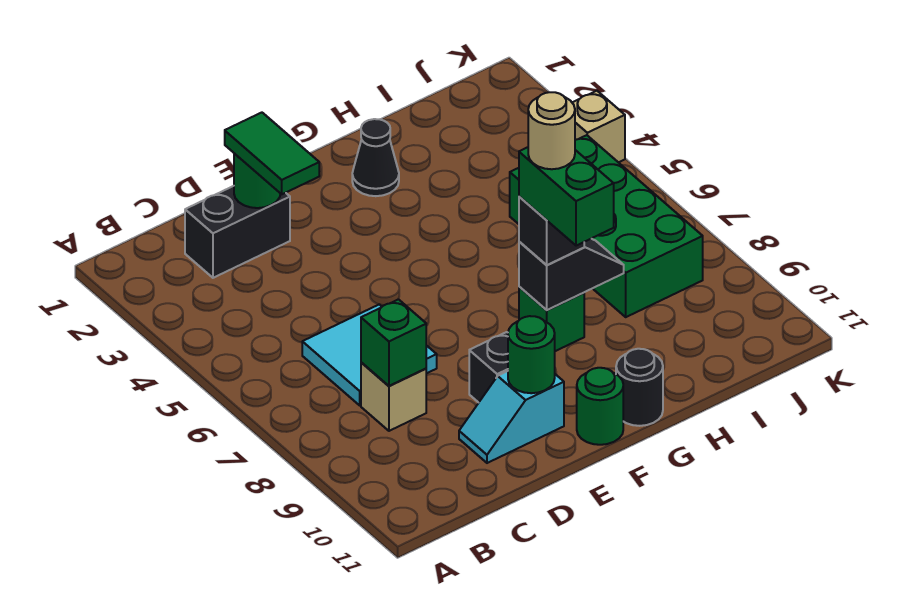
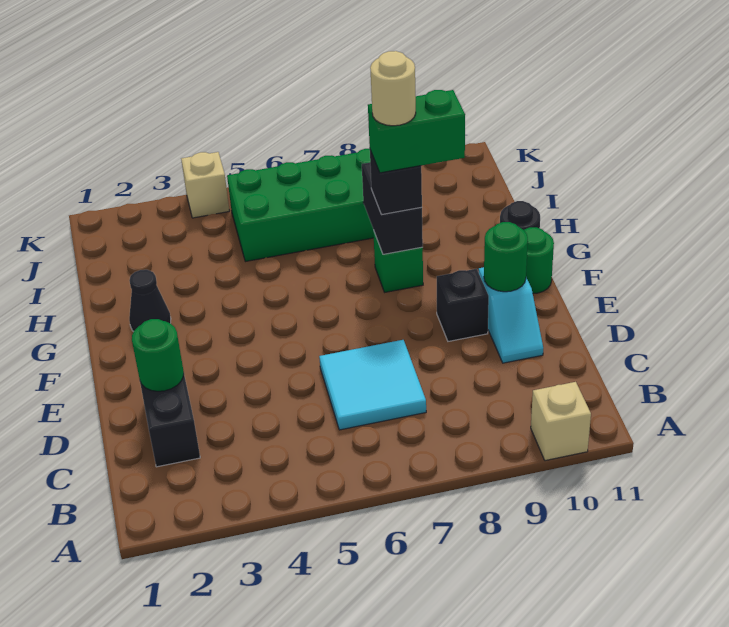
tan 1x1 brick [361,363,426,431] -> tan 1x1 brick moved to [531,382,591,461]
green 1x1 brick [361,299,426,386] -> none
green 1x2 tile [225,113,319,194] -> none
black 1x2 slope [519,239,624,310] -> black 1x2 brick [362,163,423,254]

